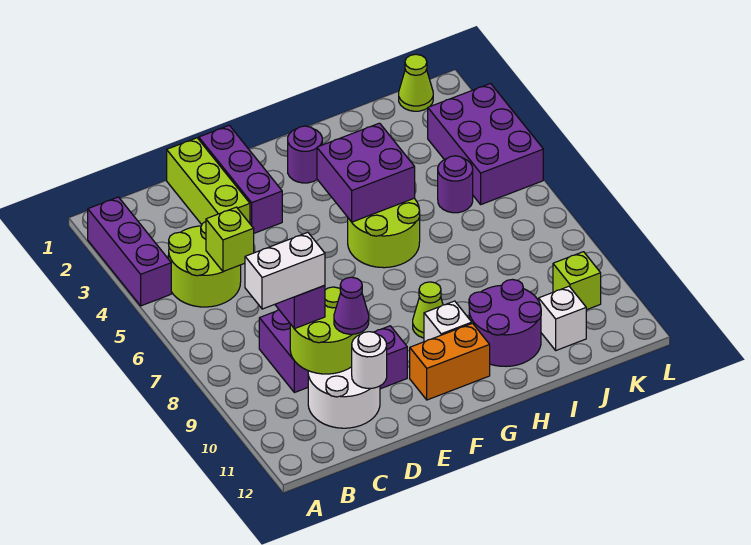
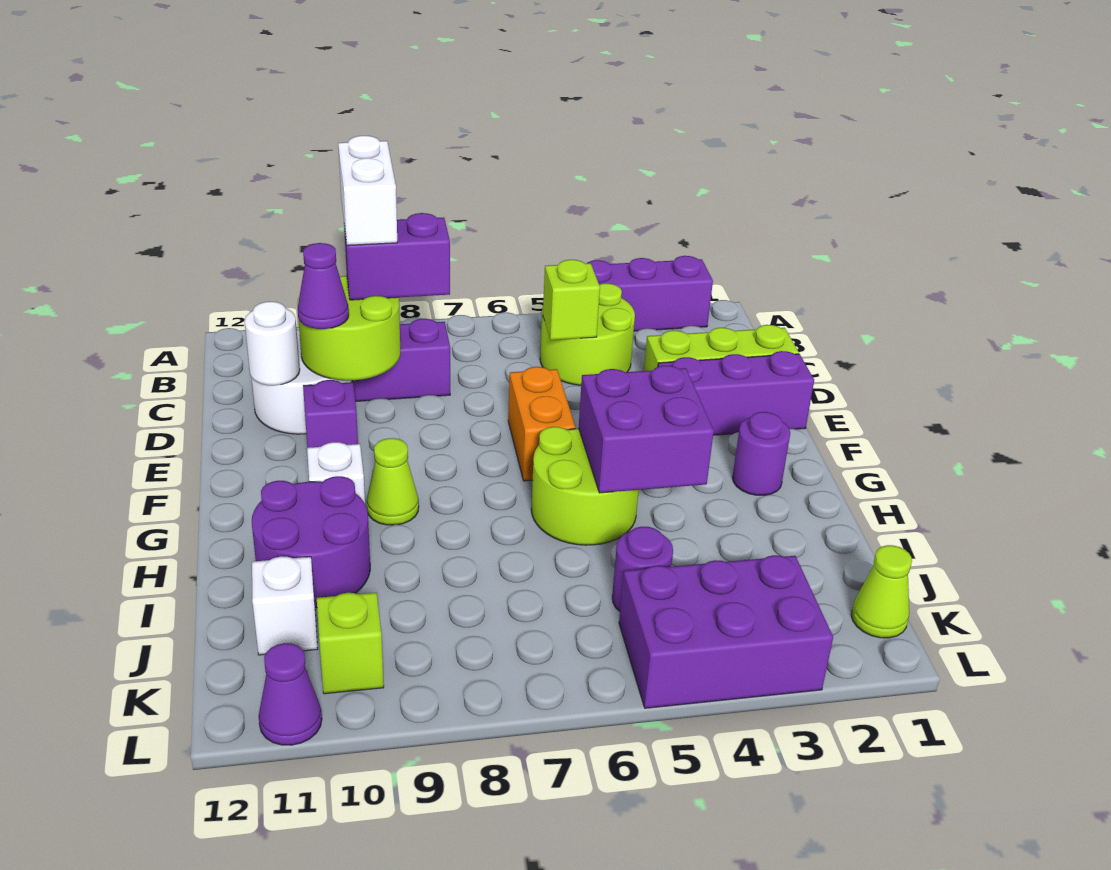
orange 1x2 brick [410,323,490,400] -> orange 1x2 brick moved to [508,367,576,481]
none -> purple 1x1 cone [259,643,322,745]

